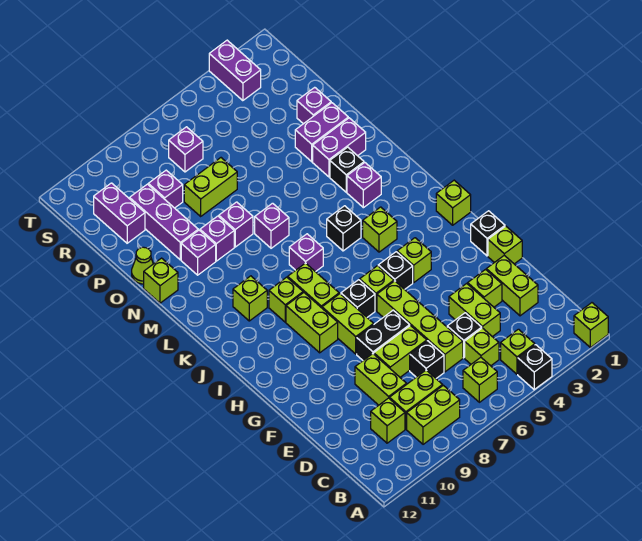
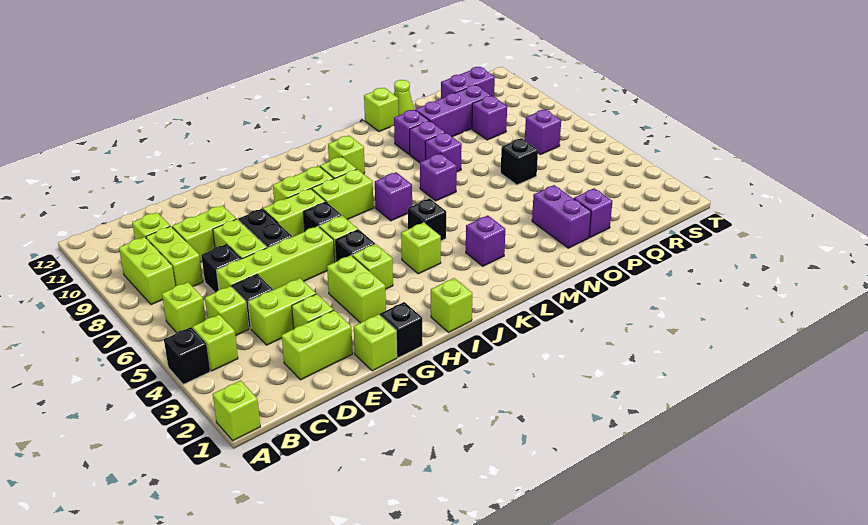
black 1x1 brick [330,147,364,192] -> black 1x1 brick moved to [501,138,538,185]
purple 1x2 brick [313,118,366,177] -> none
lime 1x2 brick [184,158,237,216] -> lime 1x2 brick moved to [327,255,386,323]
purple 1x2 brick [209,40,261,101] -> none

